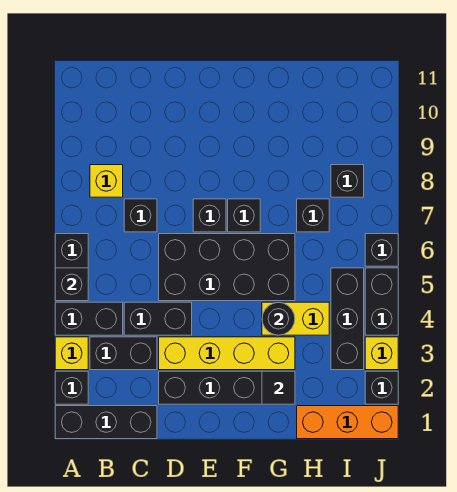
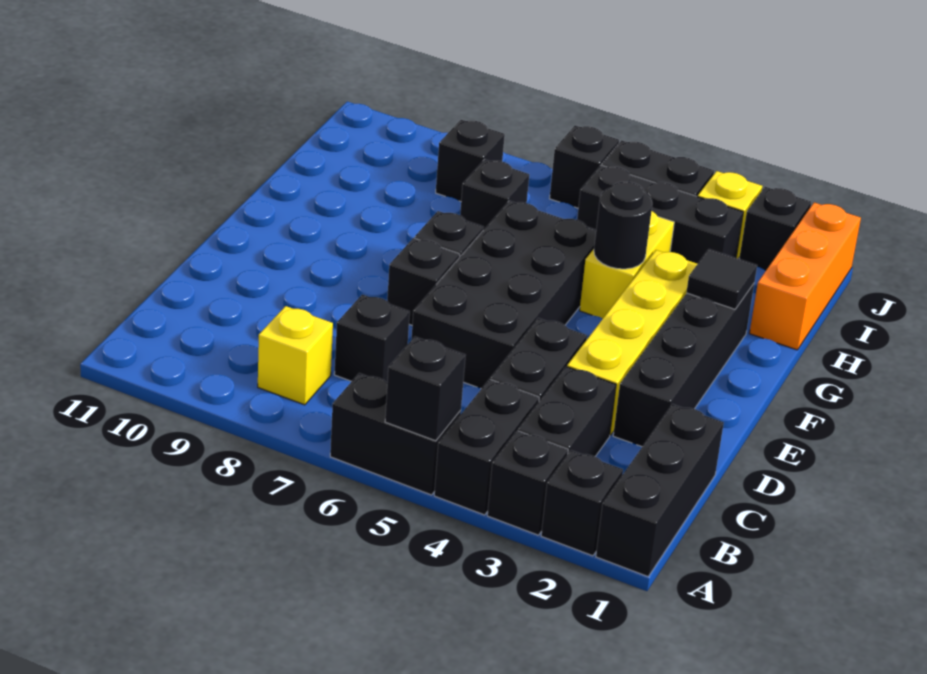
yellow 1x1 brick [55,337,88,370] -> black 1x1 brick [487,431,568,535]

